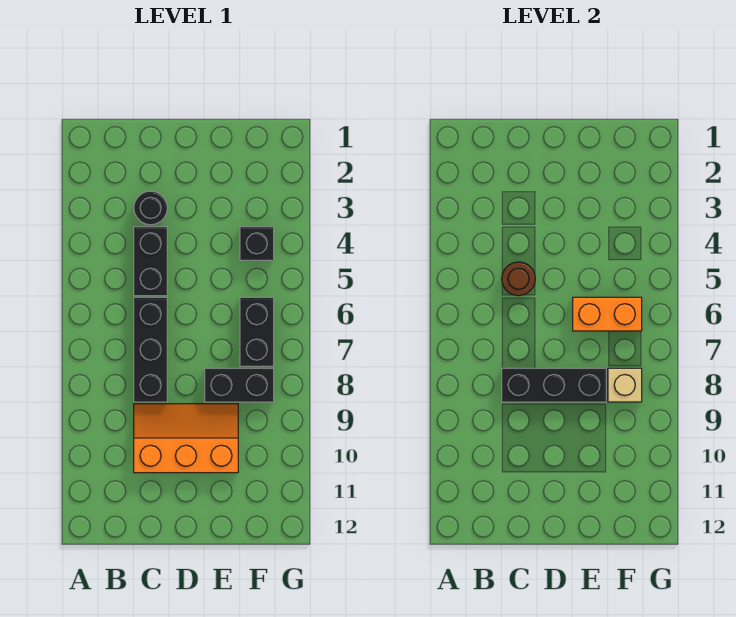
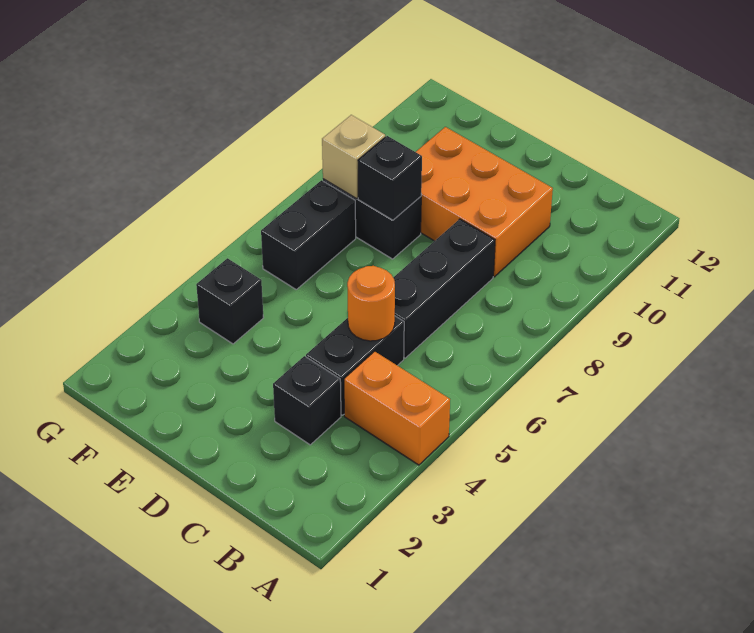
black 1x1 round brick [134,191,167,225] -> black 1x1 brick [273,356,341,445]
brown 1x1 round brick [502,262,535,296] -> orange 1x1 round brick [347,266,395,341]
black 1x3 brick [502,368,606,402] -> black 1x1 brick [358,136,422,220]
orange 2x3 slope [134,404,238,473] -> orange 2x3 brick [416,127,553,277]
orange 1x2 brick [573,297,642,331] -> orange 1x2 brick moved to [344,351,450,465]

